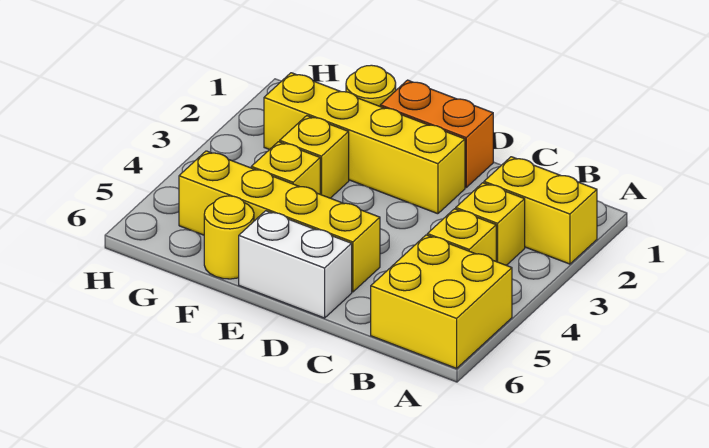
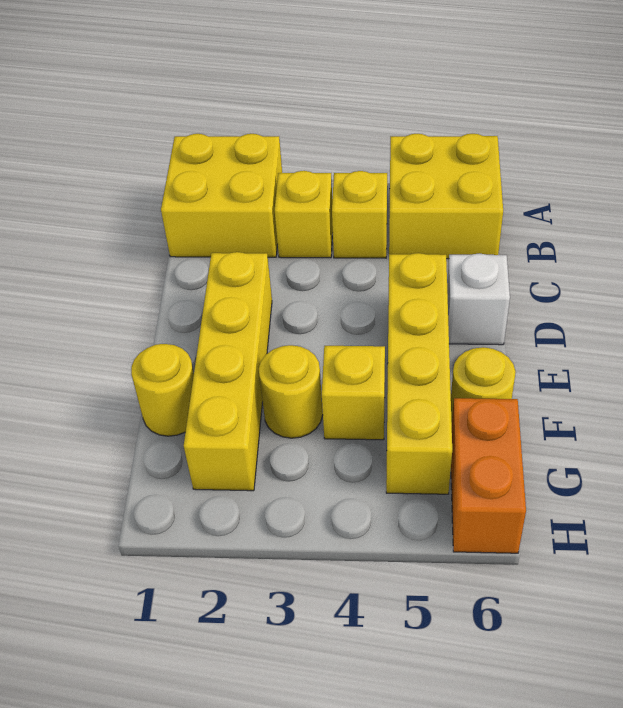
yellow 1x2 brick [484,157,597,264] -> yellow 2x2 brick [161,134,282,257]
orange 1x2 brick [380,80,493,187] -> orange 1x2 brick moved to [451,398,526,553]
white 1x2 brick [239,211,352,318] -> white 1x1 brick [447,254,510,345]
yellow 1x1 brick [280,116,349,198] -> yellow 1x1 round brick [259,345,323,438]

